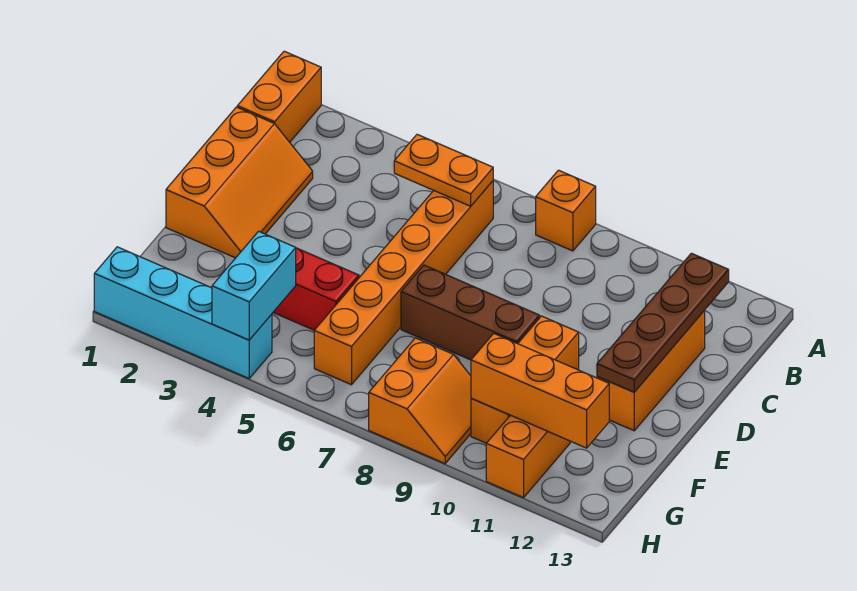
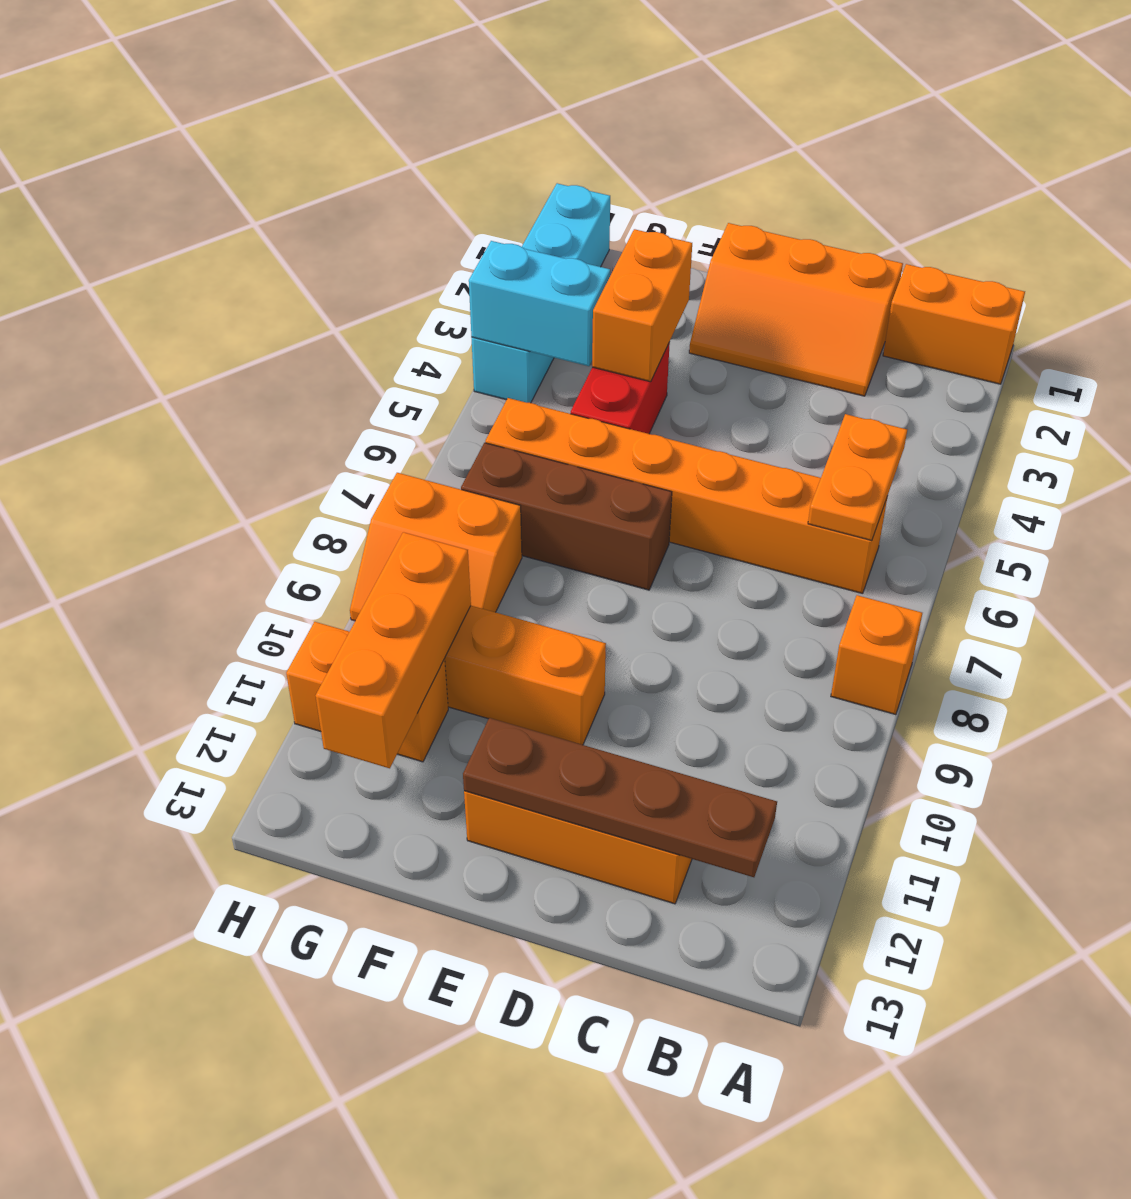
brown 1x3 brick [401,265,539,360] -> brown 1x3 brick turned to [461,443,672,590]
none -> orange 1x2 brick [592,229,692,382]

